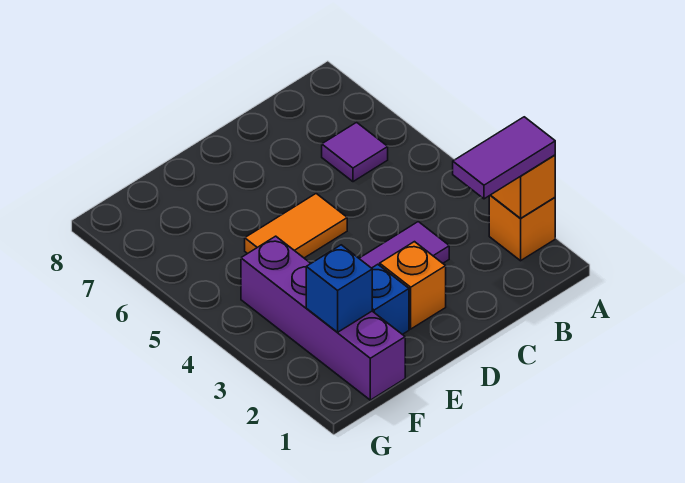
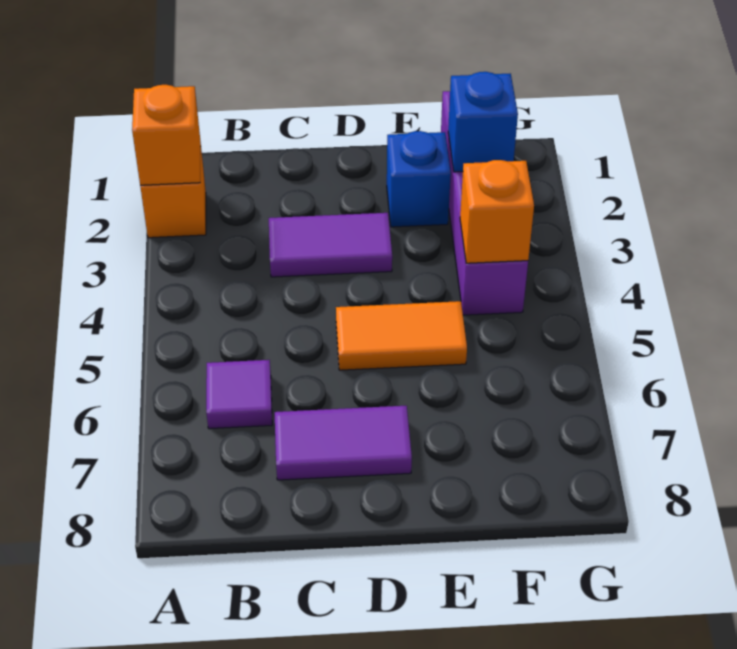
purple 1x2 tile [453,117,555,199] -> purple 1x2 tile moved to [275,406,412,480]
orange 1x1 brick [380,242,446,329] -> orange 1x1 brick moved to [460,160,534,263]

